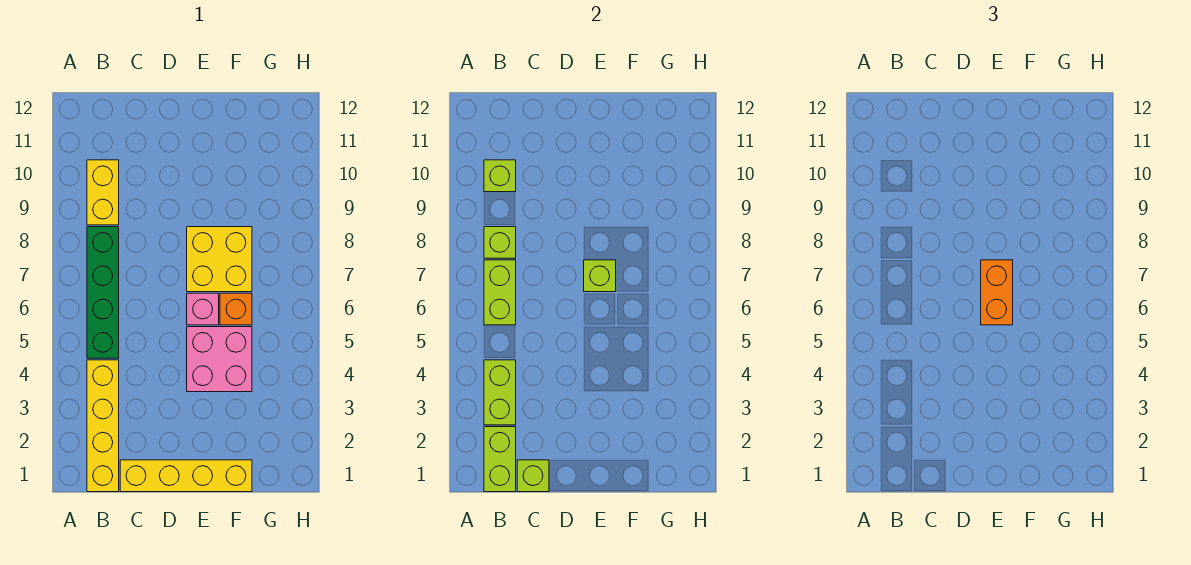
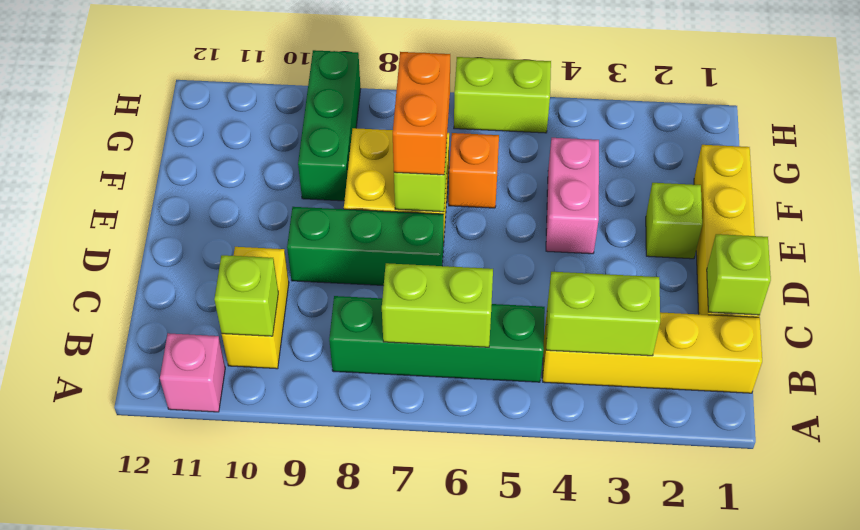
lime 1x2 brick [484,427,516,492] -> lime 1x2 brick moved to [454,57,551,133]
lime 1x1 brick [484,227,516,258] -> lime 1x1 brick moved to [646,183,702,259]
yellow 1x2 brick [87,160,119,225] -> yellow 1x2 brick turned to [222,247,289,369]
none -> green 1x3 brick [287,207,444,285]
pink 2x2 brick [187,327,252,392] -> pink 1x2 brick [546,138,599,254]
pink 1x1 brick [187,293,219,325] -> pink 1x1 brick moved to [160,333,225,412]
orange 1x2 brick [981,260,1013,325] -> orange 1x2 brick turned to [393,52,450,175]
none -> green 1x3 brick [298,50,361,201]

